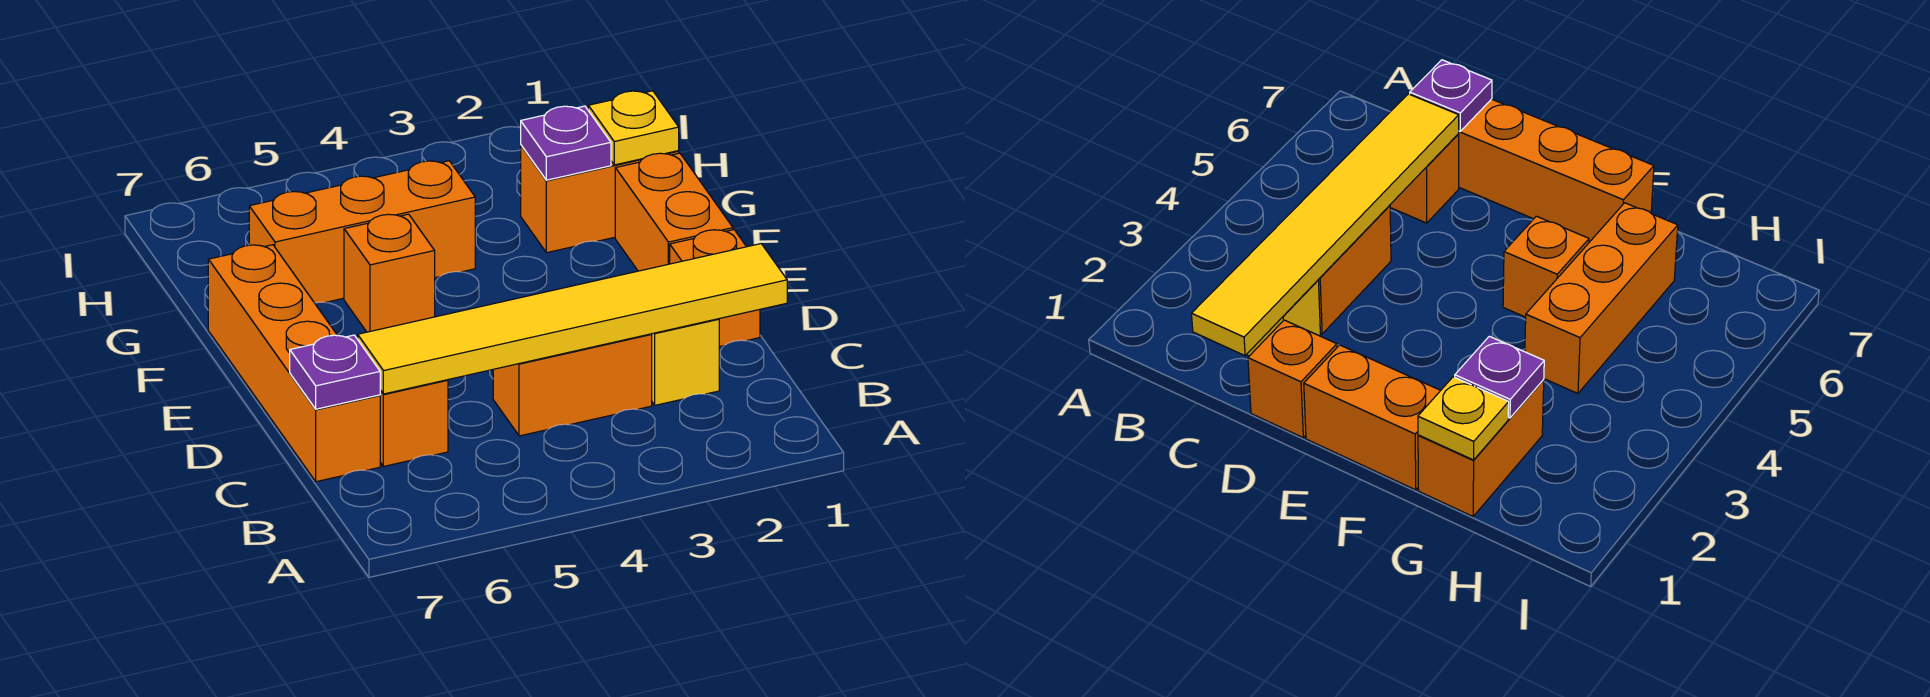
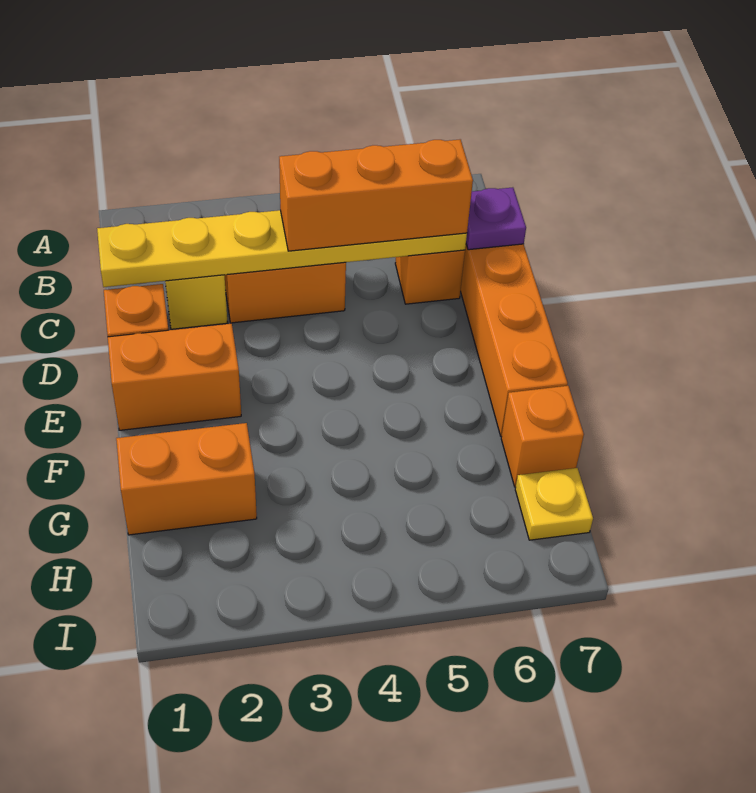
yellow 1x6 tile [358,244,787,394] -> yellow 1x6 plate [97,210,467,287]
orange 1x2 brick [615,153,733,271] -> orange 1x2 brick turned to [108,324,241,430]
orange 1x1 brick [344,214,435,332] -> orange 1x1 brick moved to [501,386,584,487]
yellow 1x1 plate [588,91,679,165] -> yellow 1x1 plate moved to [515,468,593,540]
purple 1x1 plate [521,106,611,180] -> none
orange 1x3 brick [249,161,475,303] -> orange 1x3 brick moved to [279,139,473,251]

